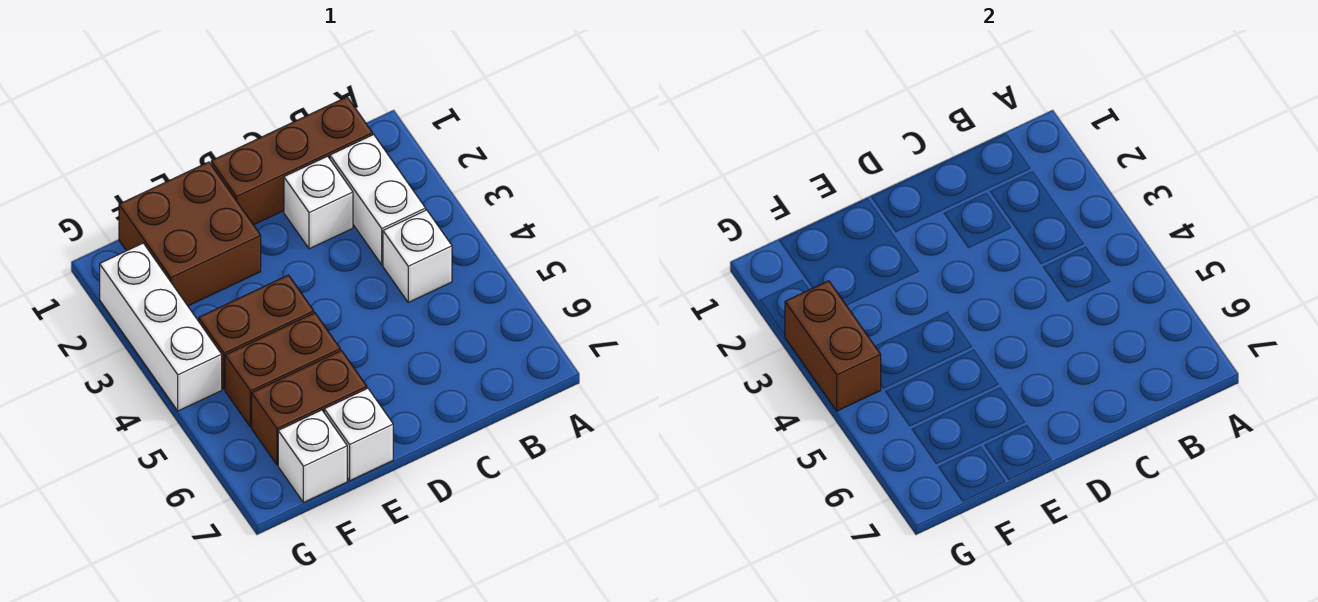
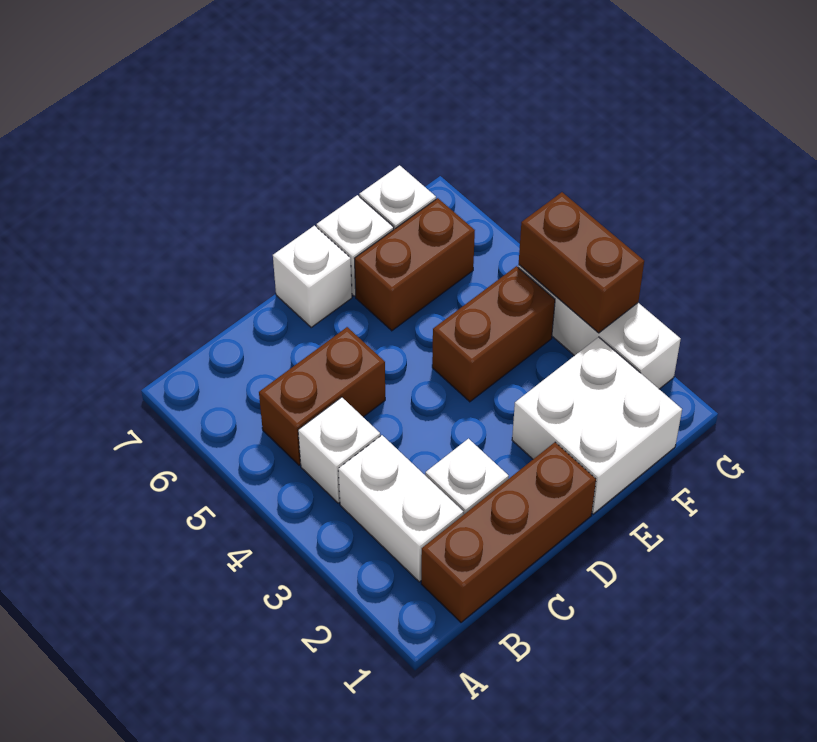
none -> white 1x1 brick [273,226,352,327]
brown 2x2 brick [119,162,261,306] -> white 2x2 brick [512,337,682,514]
brown 1x2 brick [225,313,340,427] -> brown 1x2 brick moved to [259,327,385,465]

